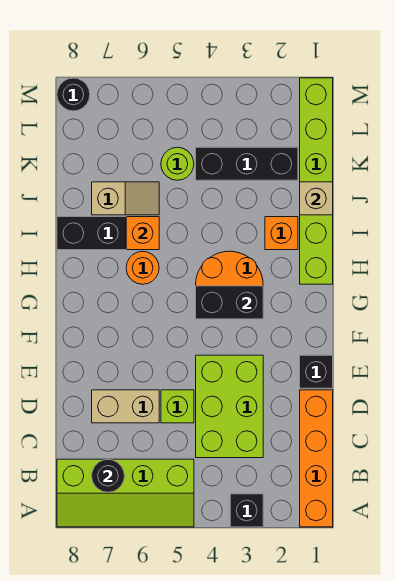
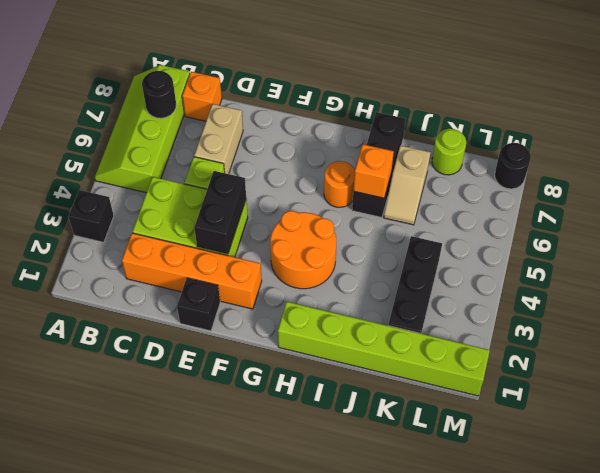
orange 1x4 brick [300,390,333,527] -> orange 1x4 brick moved to [122,233,262,309]
black 1x2 brick [196,286,263,319] -> black 1x2 brick moved to [194,171,246,254]
orange 1x1 brick [265,217,298,250] -> orange 1x1 brick moved to [182,72,222,121]
tan 1x1 brick [300,182,333,215] -> none
lime 1x1 round brick [161,147,194,180] -> lime 1x1 round brick moved to [432,129,466,175]

